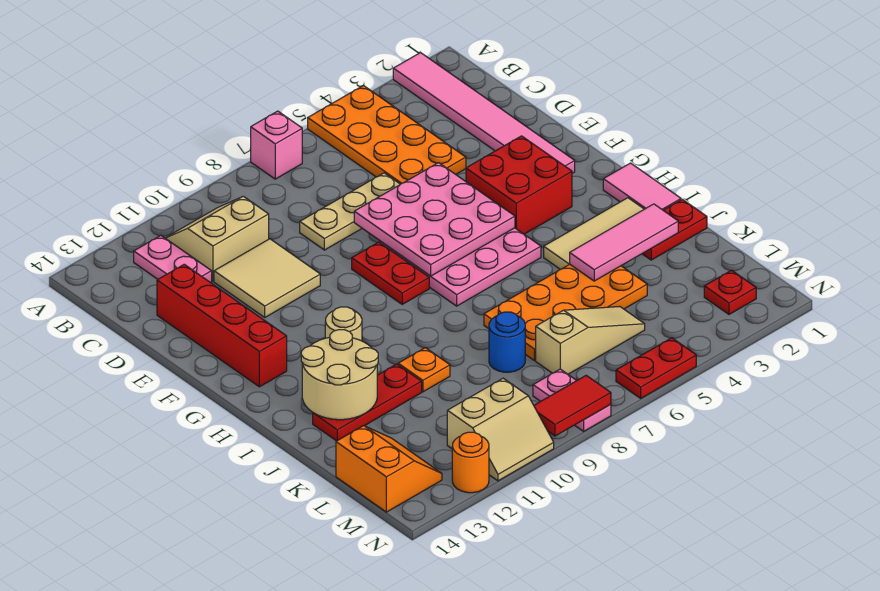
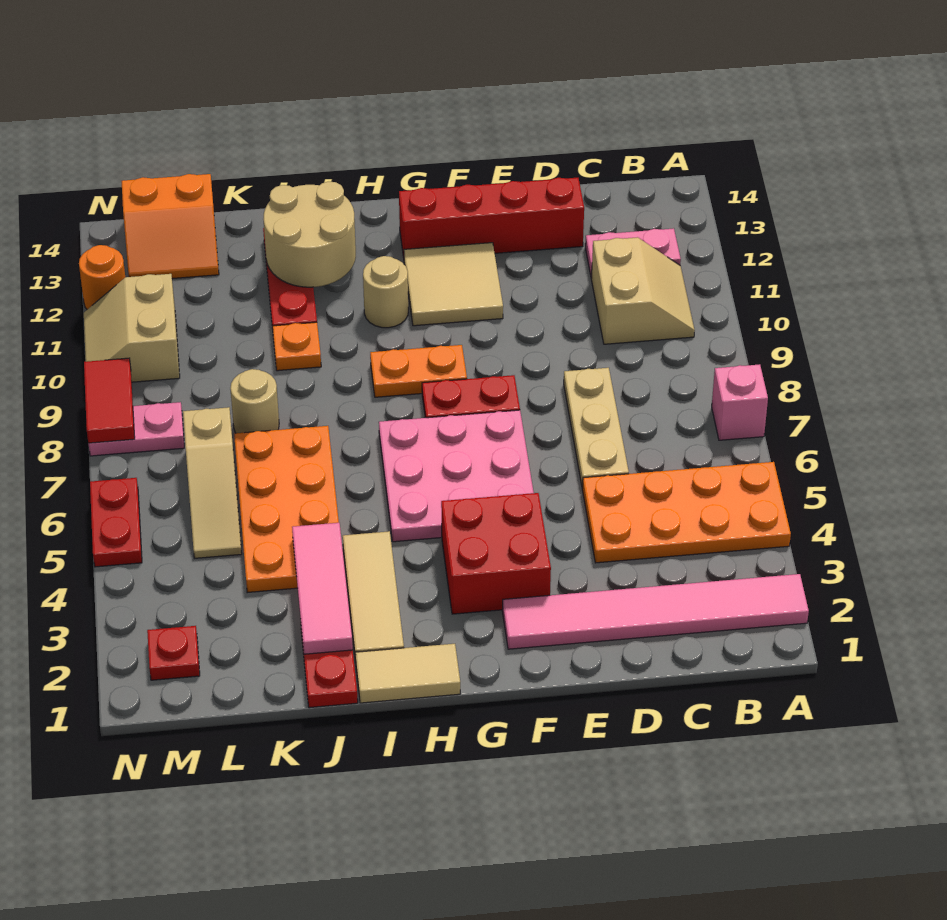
tan 2x2 tile [214,239,320,317] -> tan 2x2 tile moved to [404,243,503,326]
pink 3x3 plate [354,163,515,276] -> none
none -> orange 1x2 plate [370,345,467,397]
pink 1x2 tile [603,163,681,210] -> tan 1x2 tile [355,644,460,703]
blue 1x1 round brick [489,312,525,372] -> tan 1x1 round brick [230,369,279,433]

